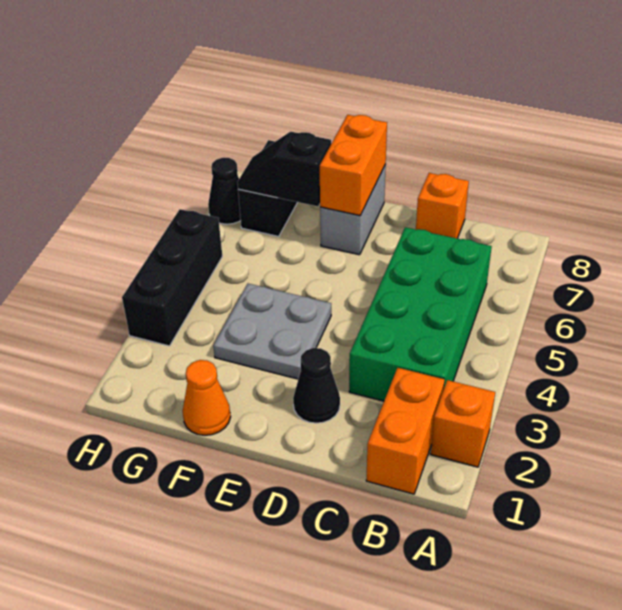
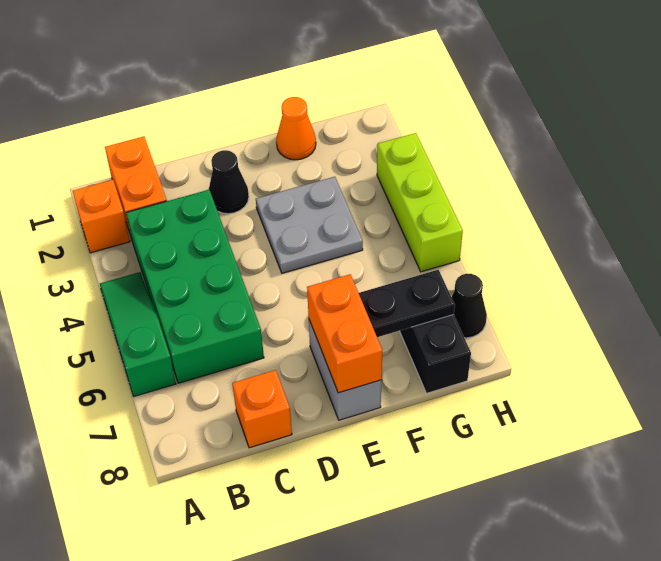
none -> green 1x3 slope [100,272,176,396]
black 1x2 slope [237,132,331,206] -> black 1x2 plate [359,270,455,337]
black 1x3 brick [122,209,222,346] -> lime 1x3 brick [377,133,463,272]

